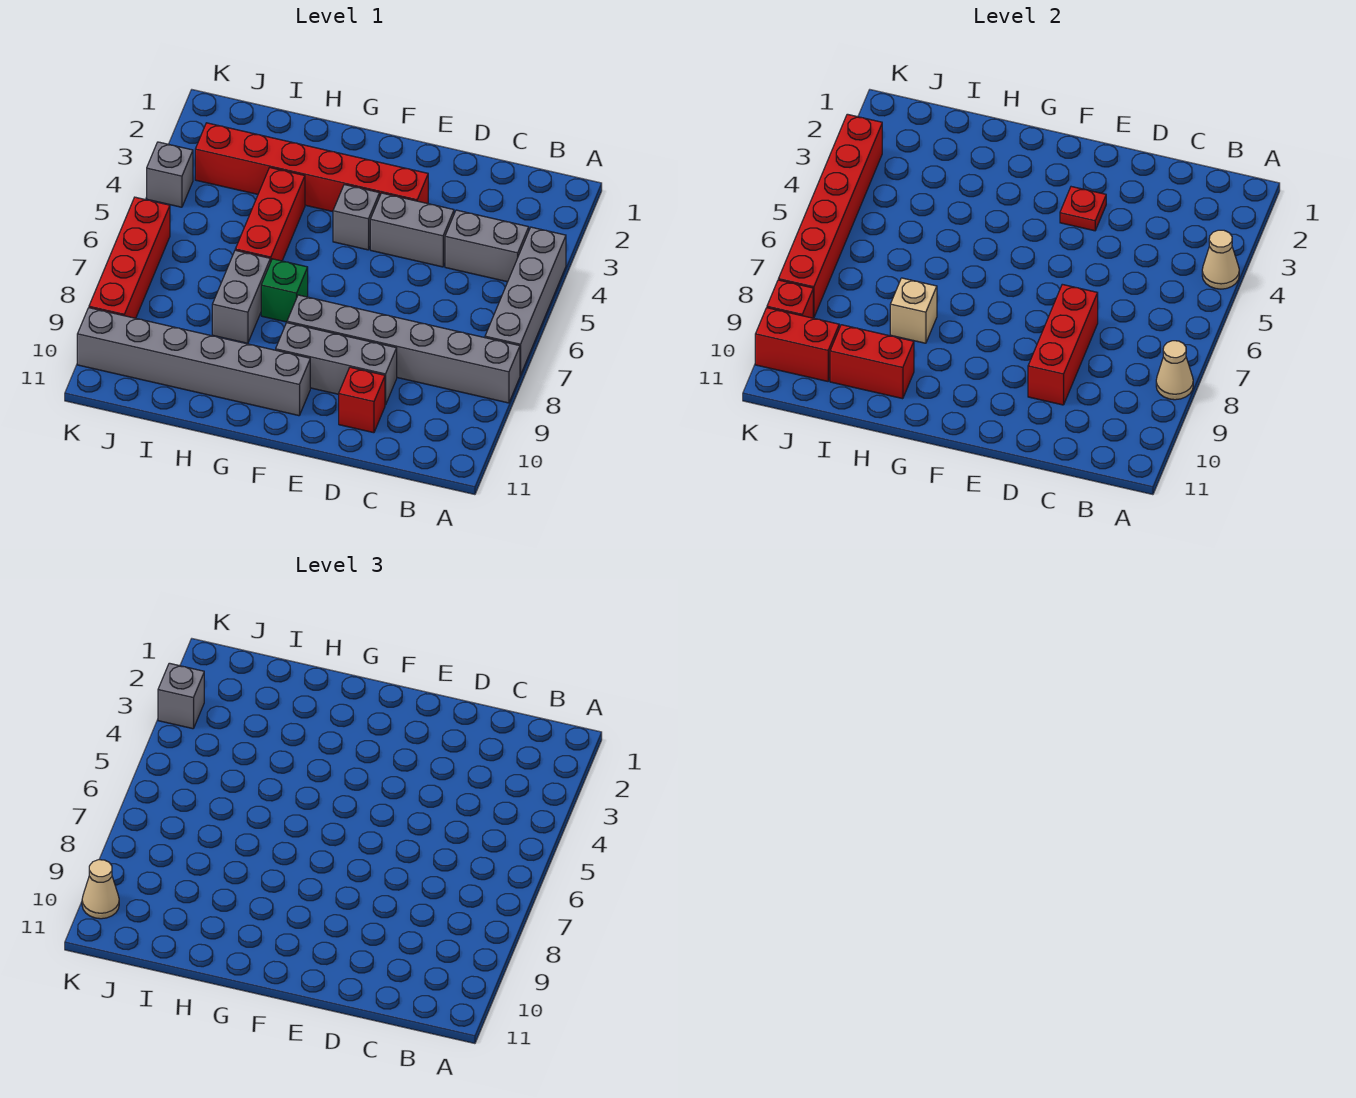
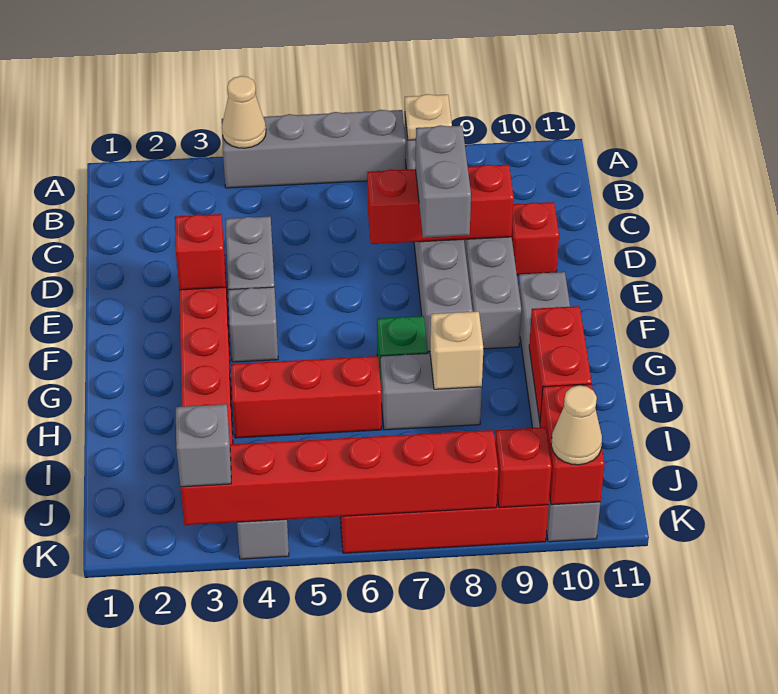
tan 1x1 cone [1156,341,1193,400] -> tan 1x1 plate [405,94,452,140]
grey 1x2 brick [445,210,529,282] -> grey 1x2 brick moved to [415,125,471,238]
red 1x1 plate [1060,187,1106,231] -> red 1x1 brick [175,214,226,290]

